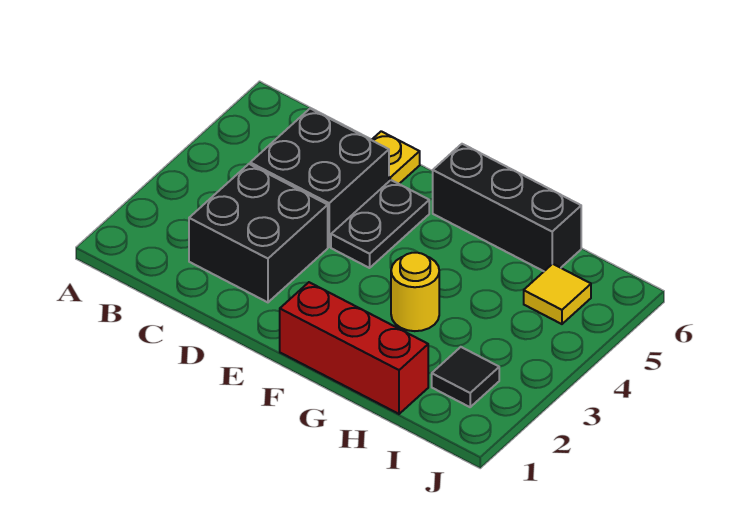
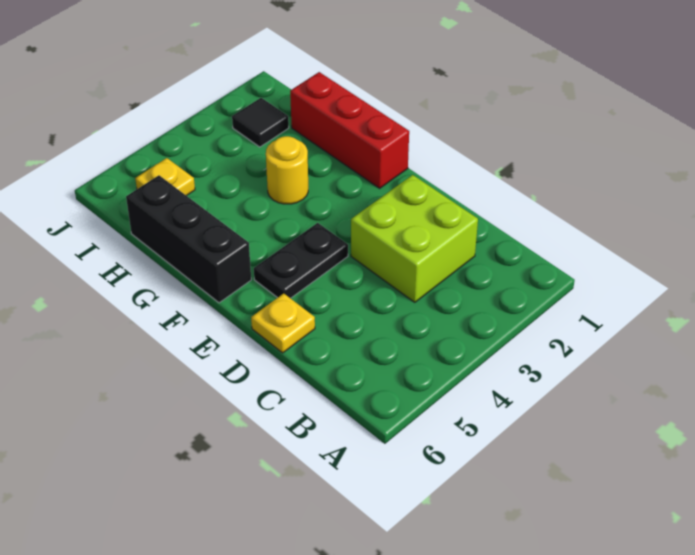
black 2x2 brick [189,164,328,302] -> lime 2x2 brick [351,175,478,302]
black 2x2 brick [250,109,389,247] -> none
yellow 1x1 tile [524,264,591,324] -> yellow 1x1 plate [135,158,195,196]

